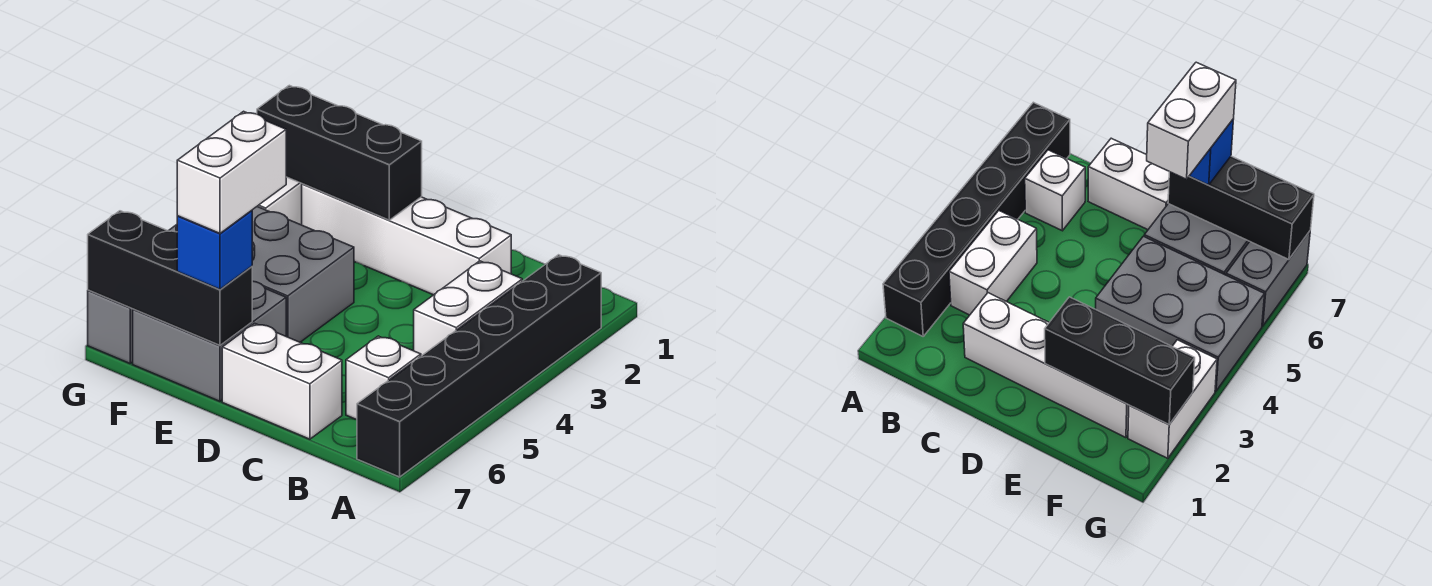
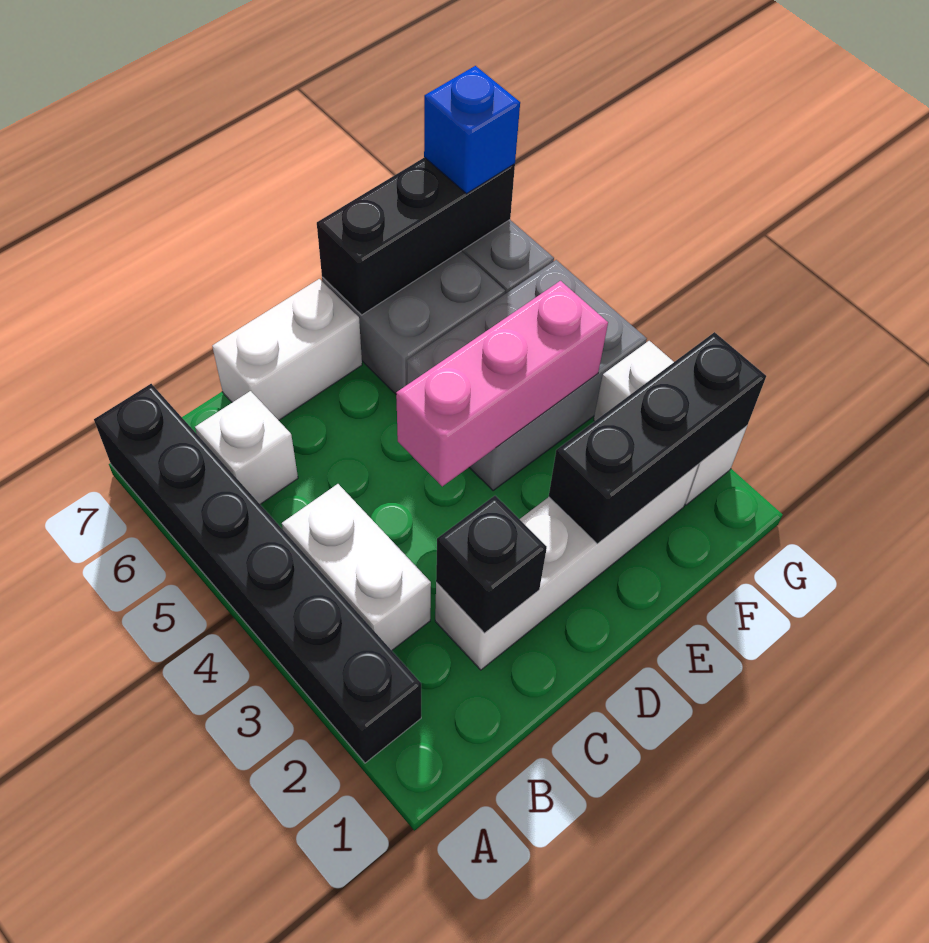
none -> black 1x1 brick [436,496,547,633]
none -> pink 1x3 brick [396,281,608,486]
white 1x2 brick [177,111,286,233] -> none
blue 1x1 brick [177,210,252,289] -> blue 1x1 brick moved to [424,66,520,194]

